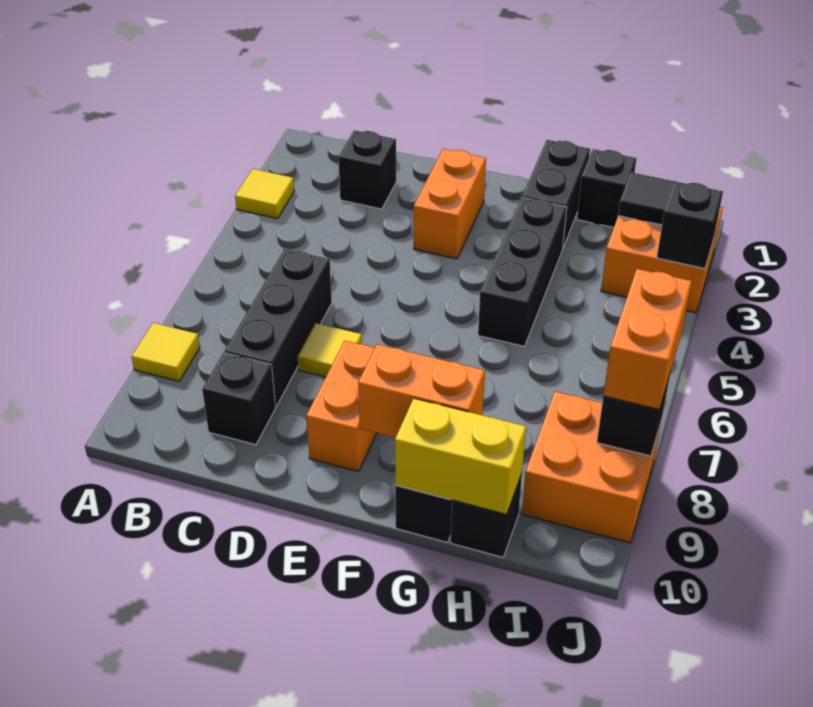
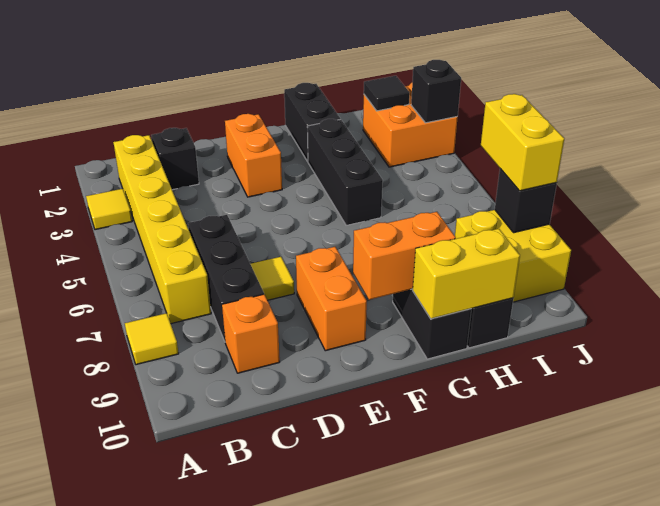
none -> yellow 1x6 brick [113,135,211,324]
black 1x1 brick [202,353,276,445] -> orange 1x1 brick [222,294,280,373]
black 1x1 brick [577,149,637,228] -> none
orange 2x2 brick [522,392,662,543] -> yellow 2x2 brick [455,210,571,302]
orange 1x2 brick [603,269,692,409] -> yellow 1x2 brick [481,94,564,191]

